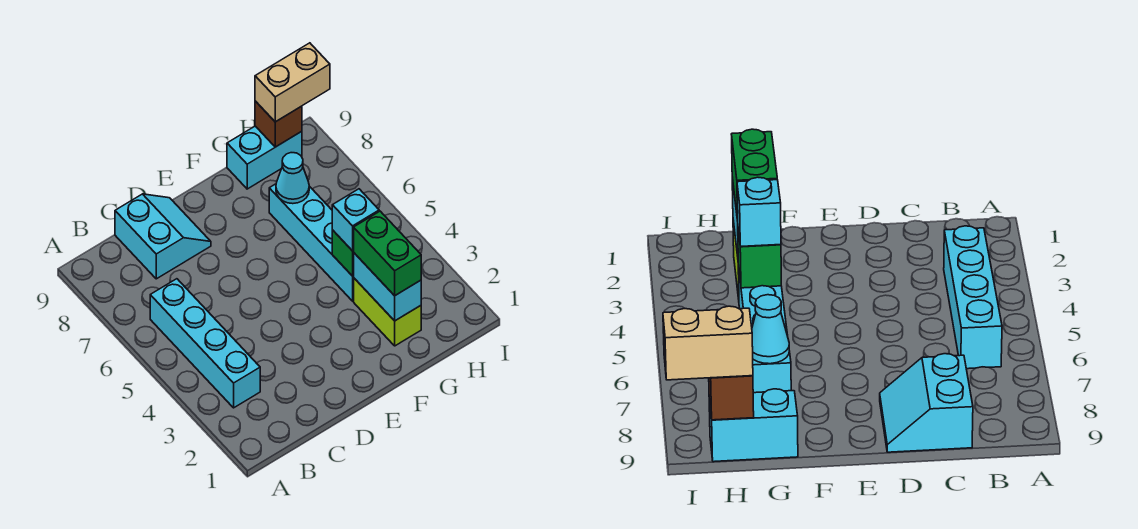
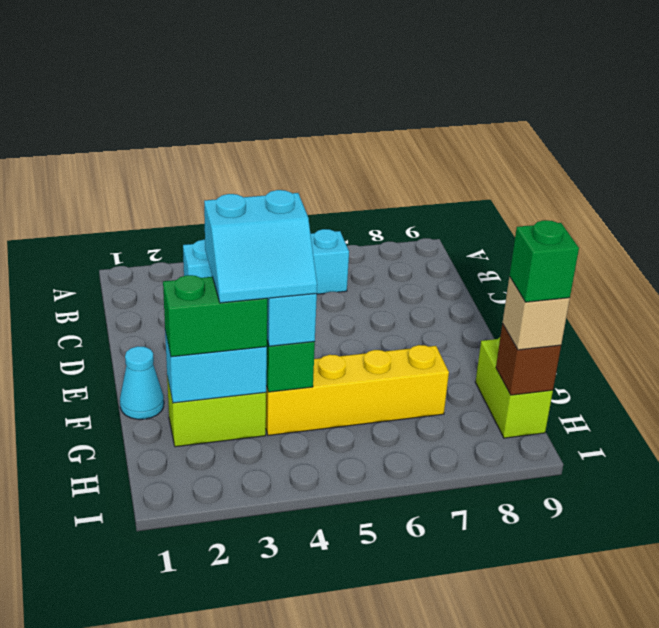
cyan 2x2 slope [115,194,211,279] -> cyan 2x2 slope moved to [204,190,317,303]
cyan 1x4 brick [269,184,354,301] -> yellow 1x4 brick [266,345,449,435]
cyan 1x1 cone [276,153,309,204] -> cyan 1x1 cone moved to [120,346,164,419]
cyan 1x2 brick [227,126,302,189] -> lime 1x2 brick [476,337,553,438]
tan 1x2 brick [255,43,330,122] -> tan 1x1 brick [503,277,570,350]
none -> green 1x1 brick [509,220,579,302]

